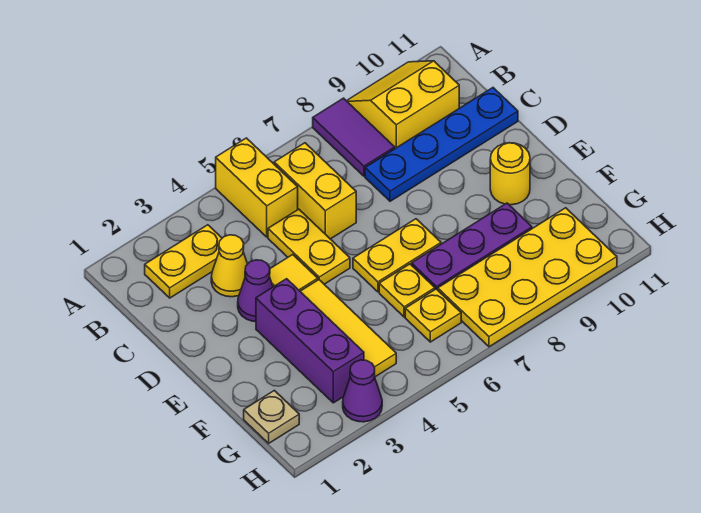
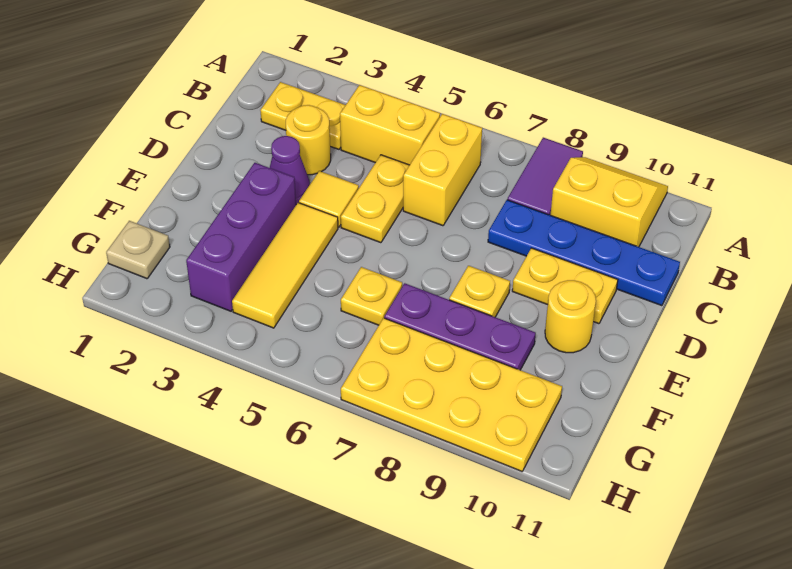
yellow 1x2 brick [216,138,298,237] -> yellow 1x2 brick turned to [340,85,440,165]
yellow 1x1 cone [211,235,247,297] -> yellow 1x1 round brick [286,105,331,175]
yellow 1x2 plate [353,219,441,292] -> yellow 1x2 plate moved to [512,248,618,324]
yellow 1x1 plate [405,289,461,342] -> yellow 1x1 plate moved to [449,266,510,317]
purple 1x1 cone [343,360,382,422] -> none

